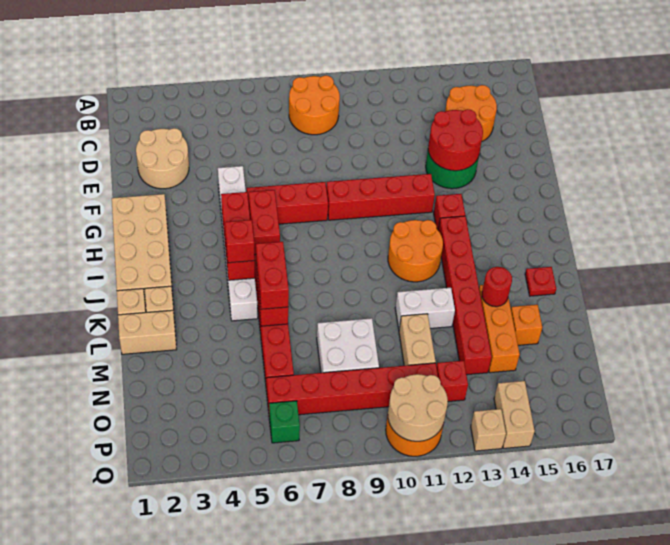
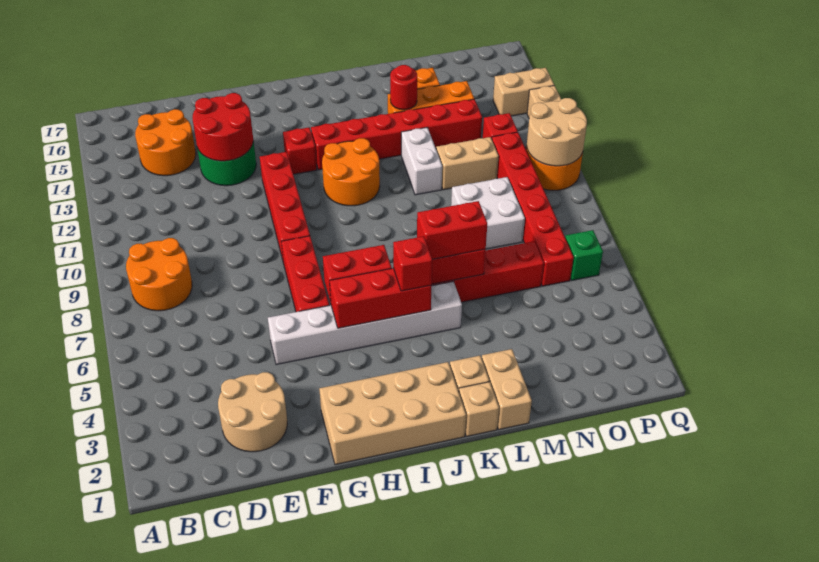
red 1x1 plate [525,267,556,296] -> none

